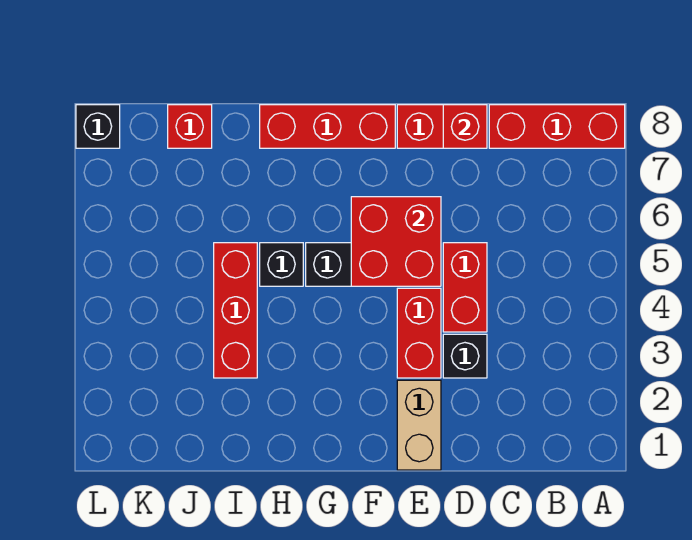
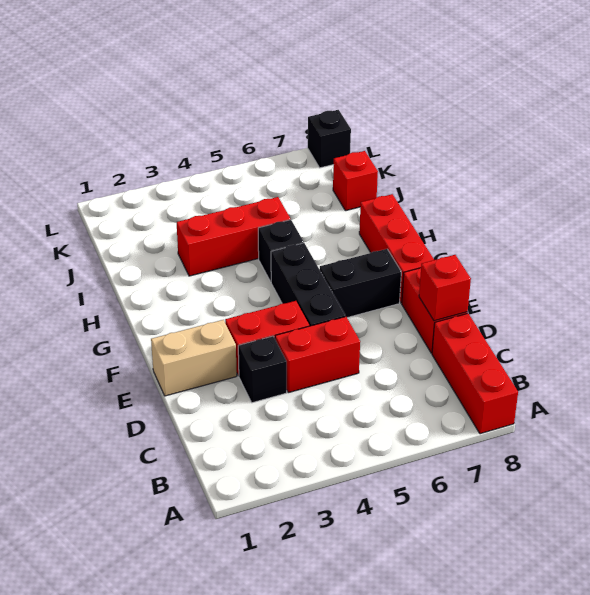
red 2x2 brick [351,197,441,286] -> none
none -> black 1x2 brick [319,249,401,318]

